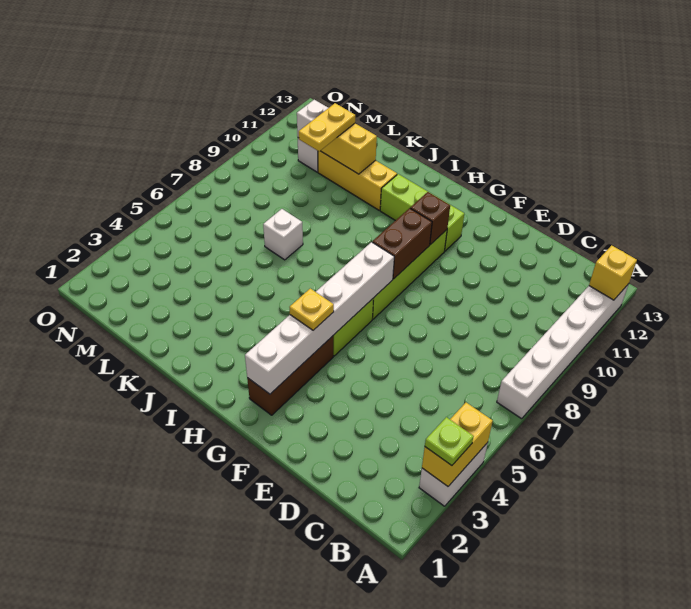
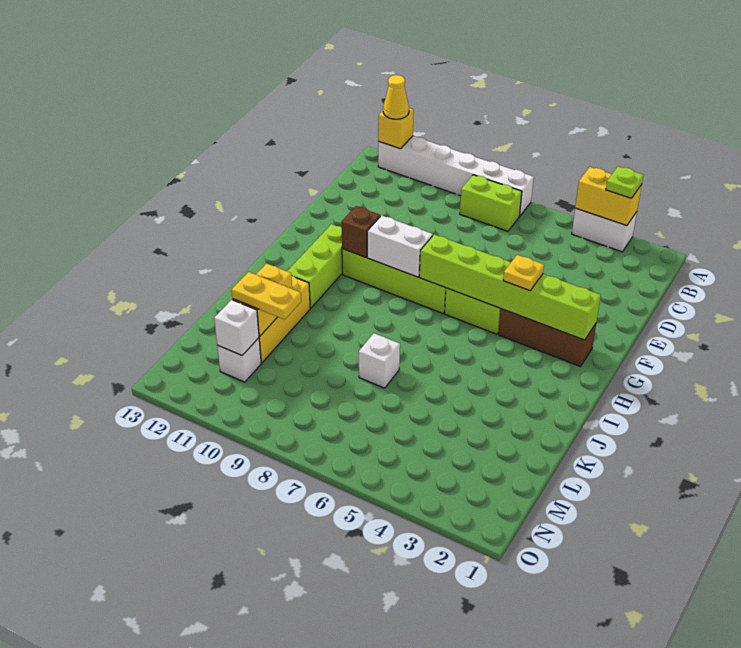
none -> yellow 1x1 cone [383,75,409,119]
none -> lime 1x2 brick [460,175,522,231]
white 1x6 brick [245,242,394,394] -> lime 1x6 brick [419,234,601,340]
brown 1x2 brick [372,208,432,279] -> white 1x2 brick [367,215,433,277]

